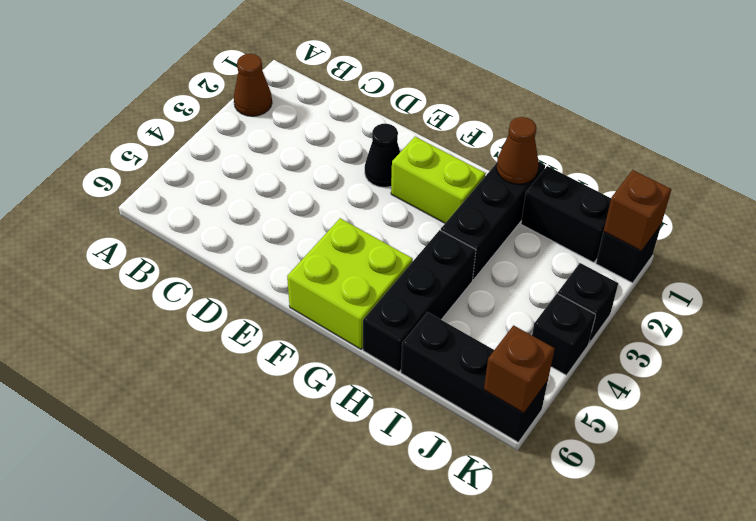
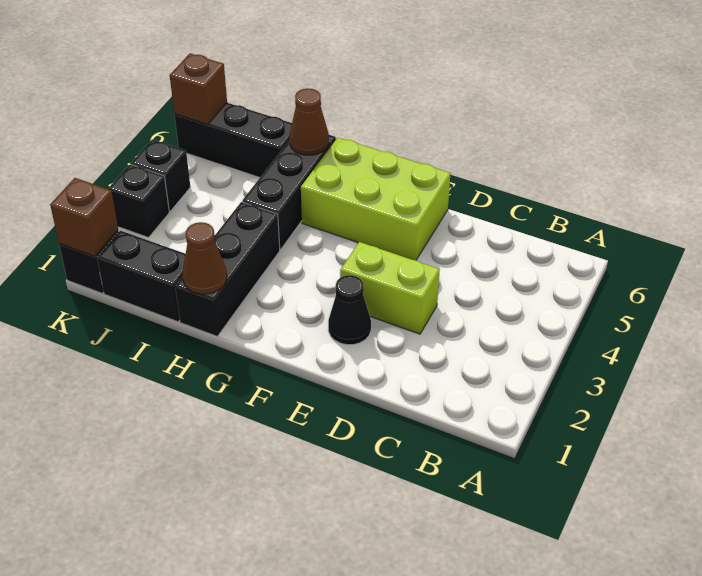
brown 1x1 cone [234,54,272,116] -> brown 1x1 cone moved to [289,88,329,155]
lime 1x2 brick [391,137,486,223] -> lime 1x2 brick moved to [340,242,440,334]
lime 2x2 brick [287,218,413,349] -> lime 2x3 brick [301,138,450,260]

